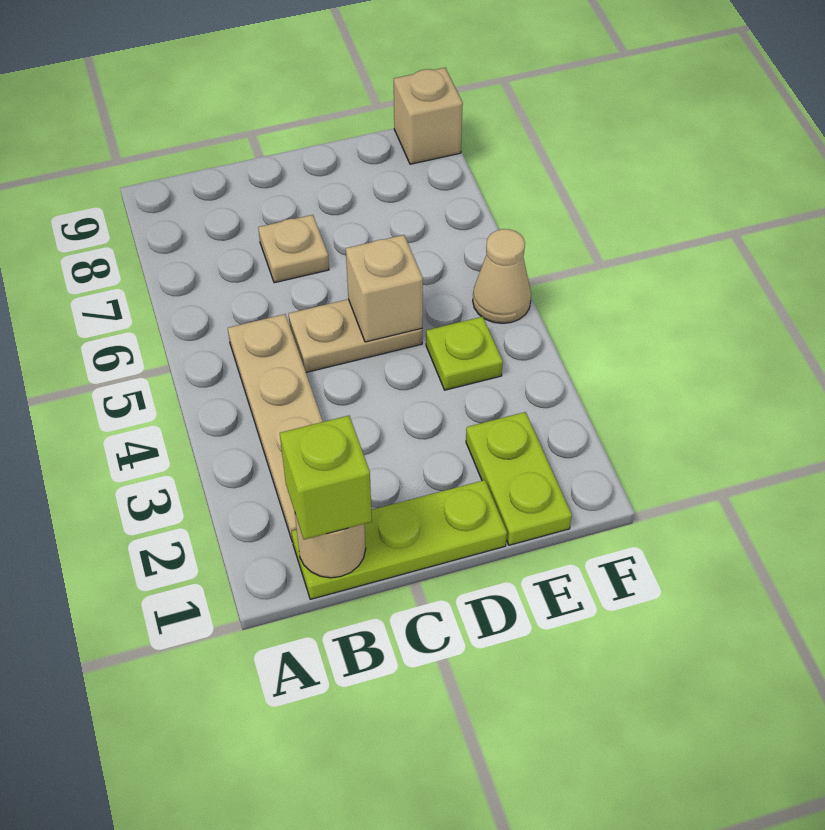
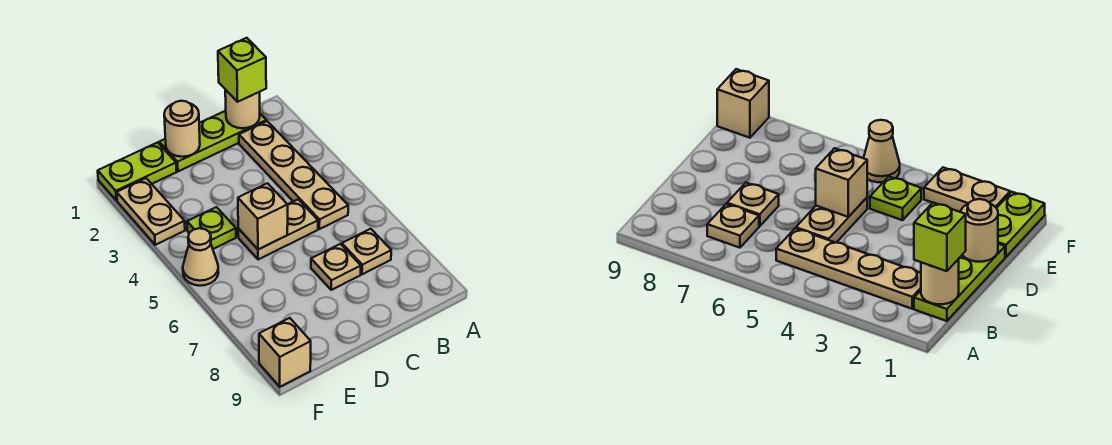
none -> tan 1x1 plate [342,229,391,274]
none -> tan 1x1 round brick [164,101,200,157]
lime 1x2 plate [466,412,572,545] -> lime 1x2 plate turned to [98,142,176,201]
none -> tan 1x2 plate [117,178,185,245]

